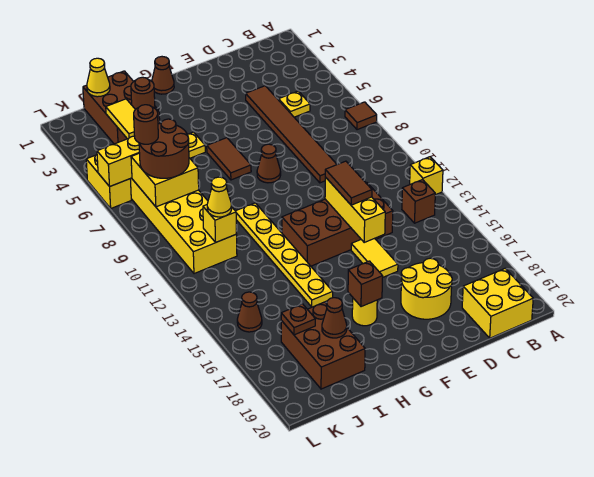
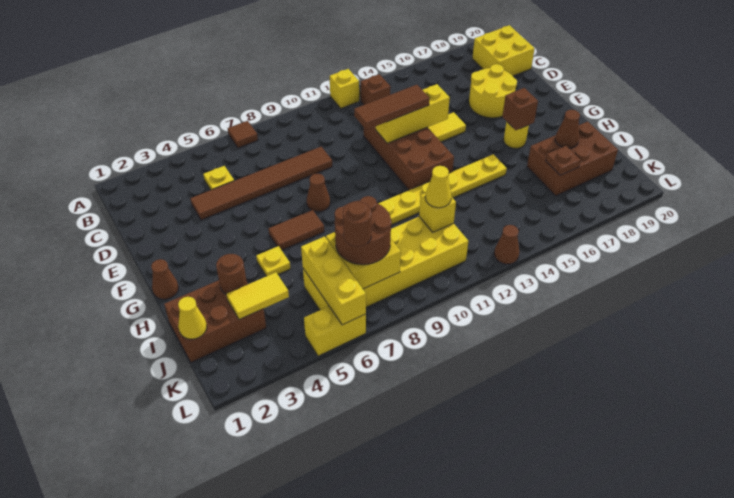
brown 1x2 tile [325,161,372,205] -> brown 1x3 tile [354,85,430,130]
brown 1x1 cone [237,292,262,332] -> brown 1x1 cone moved to [494,225,519,264]

